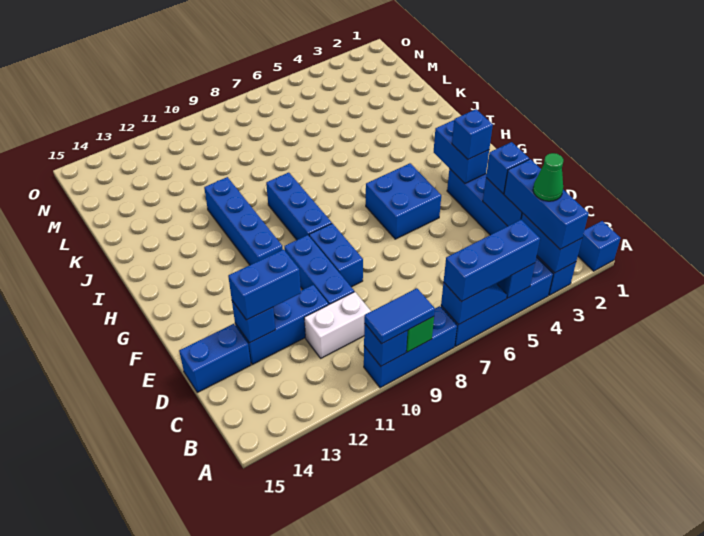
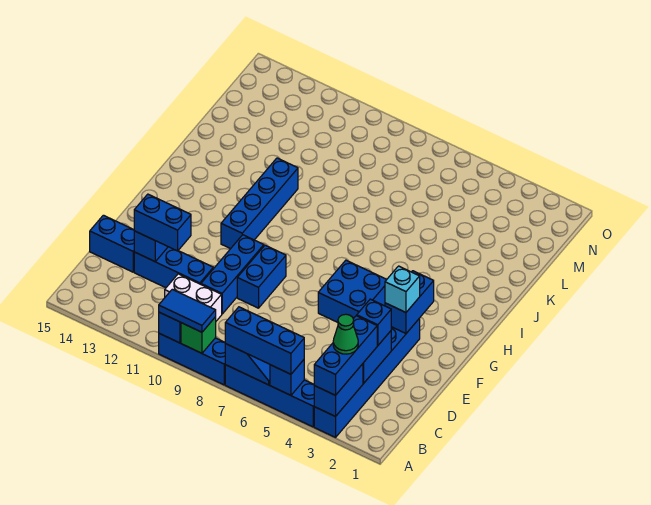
blue 1x1 brick [578,221,620,271] -> none
blue 1x1 brick [452,109,493,159] -> cyan 1x1 brick [385,266,420,312]
blue 1x3 brick [266,173,332,240] -> none

